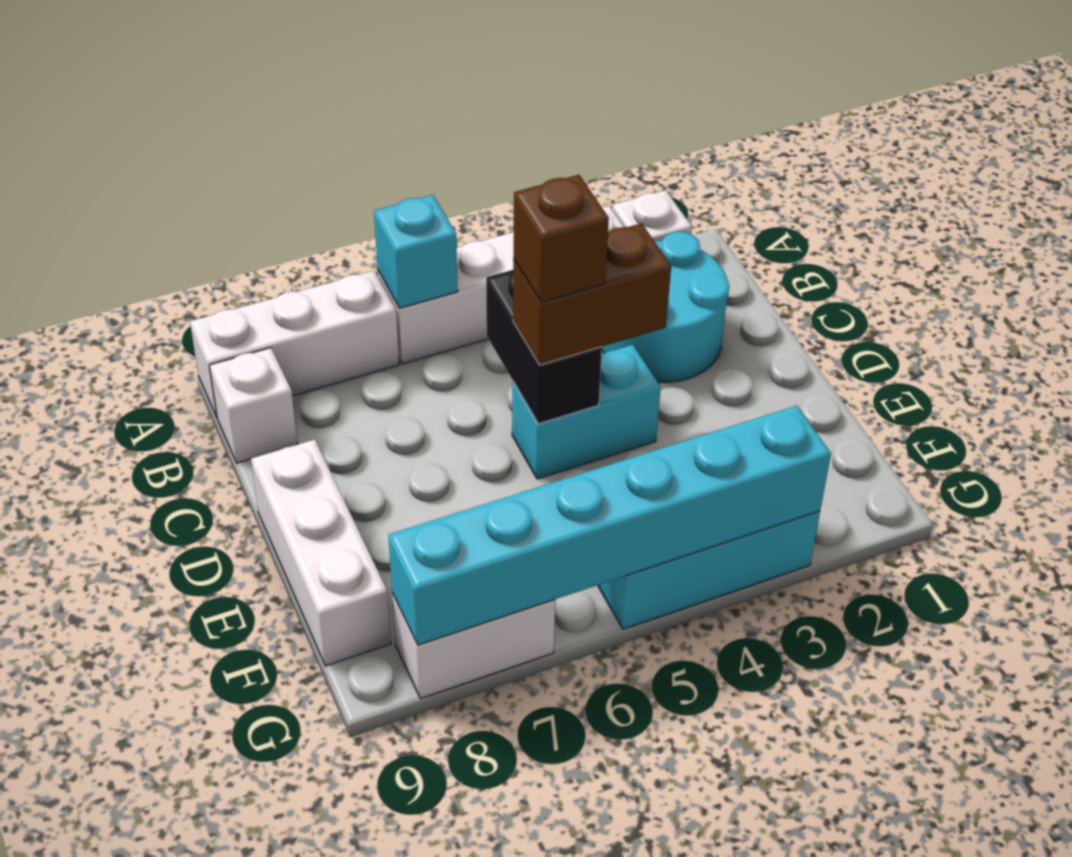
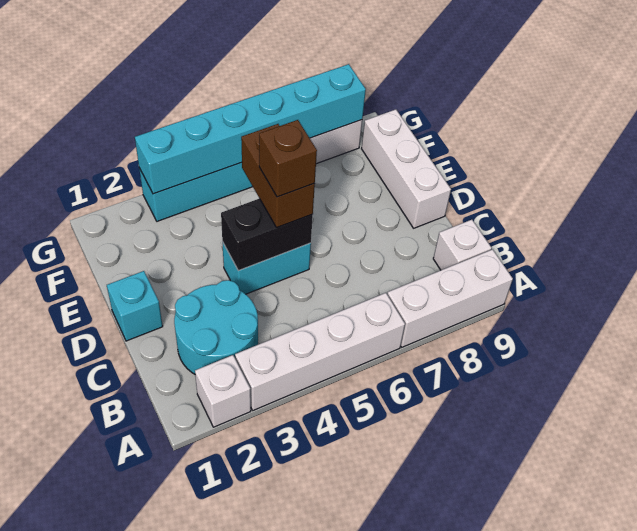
cyan 1x1 brick [374,195,458,308] -> cyan 1x1 brick moved to [107,271,163,341]
black 1x2 brick [486,270,602,424] -> black 1x2 brick turned to [221,199,313,271]
brown 1x2 brick [513,223,671,365] -> brown 1x2 brick turned to [241,124,315,228]

